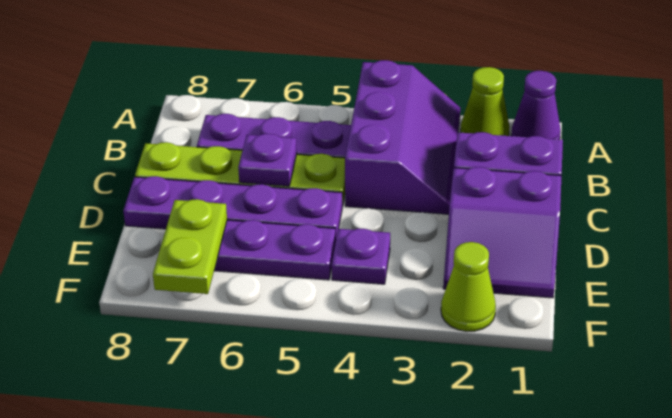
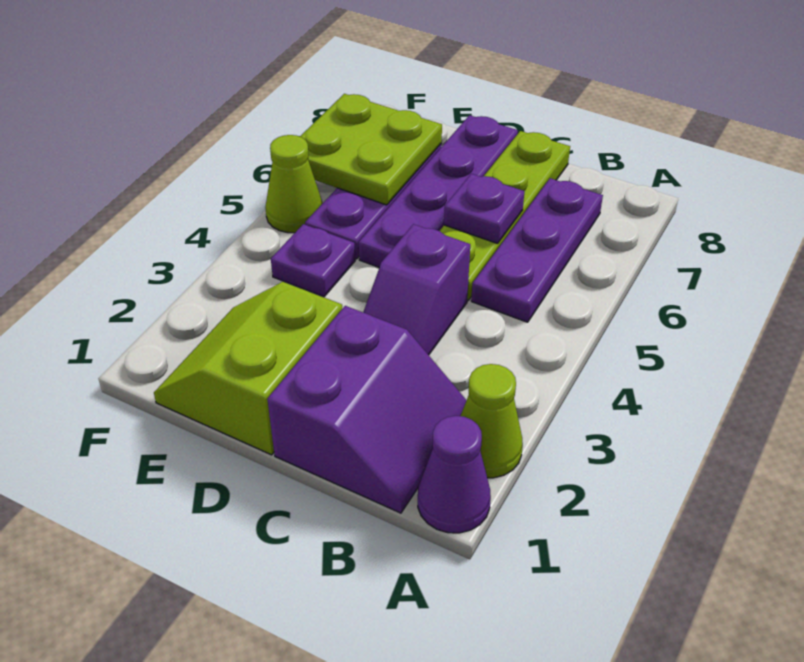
purple 2x3 slope [345,60,460,214] -> purple 1x2 slope [363,224,470,355]
purple 2x2 slope [443,167,562,298] -> lime 2x2 slope [154,282,342,455]
lime 1x2 plate [153,199,227,294] -> lime 2x2 plate [300,94,442,205]
lime 1x1 cone [441,242,496,331] -> lime 1x1 cone moved to [265,135,323,233]

